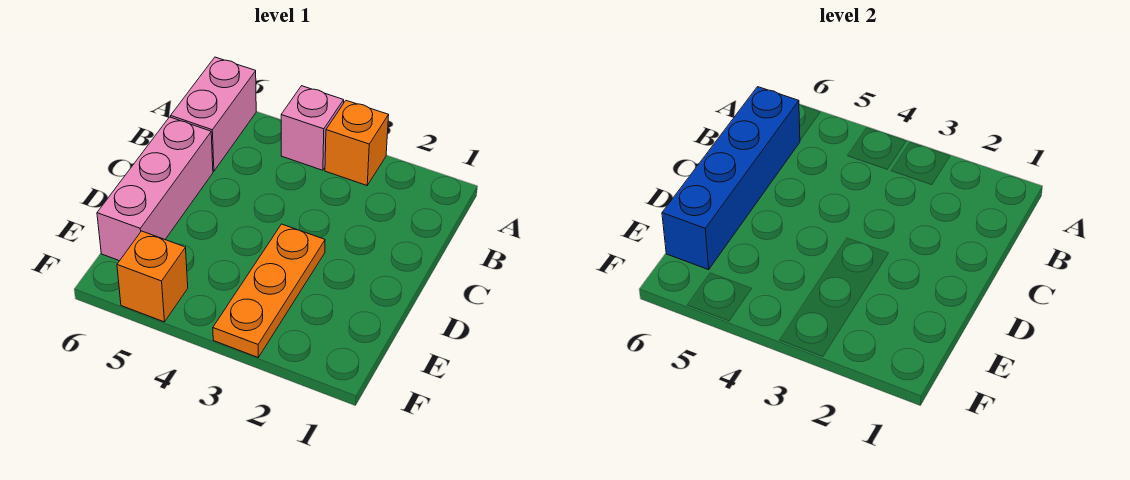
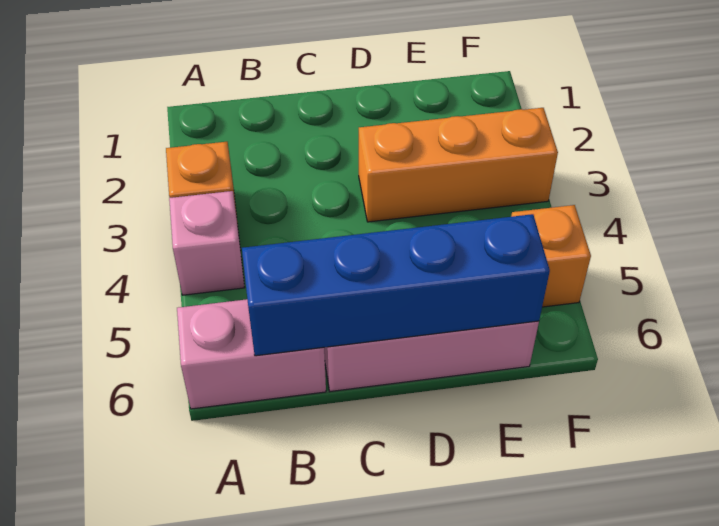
orange 1x3 plate [213,224,325,357] -> orange 1x3 brick [359,108,558,222]

